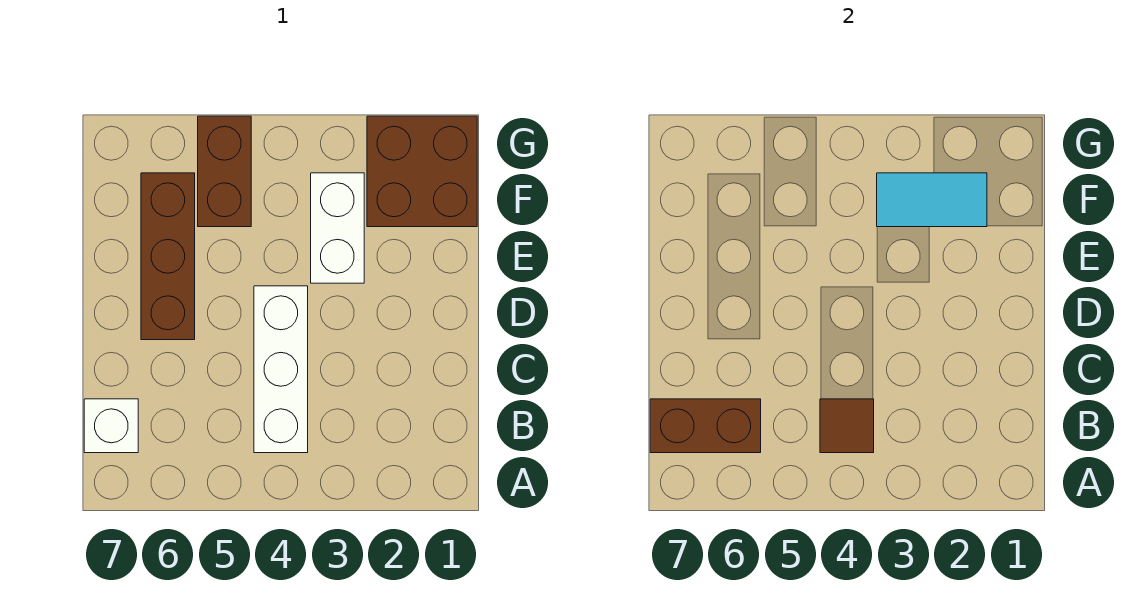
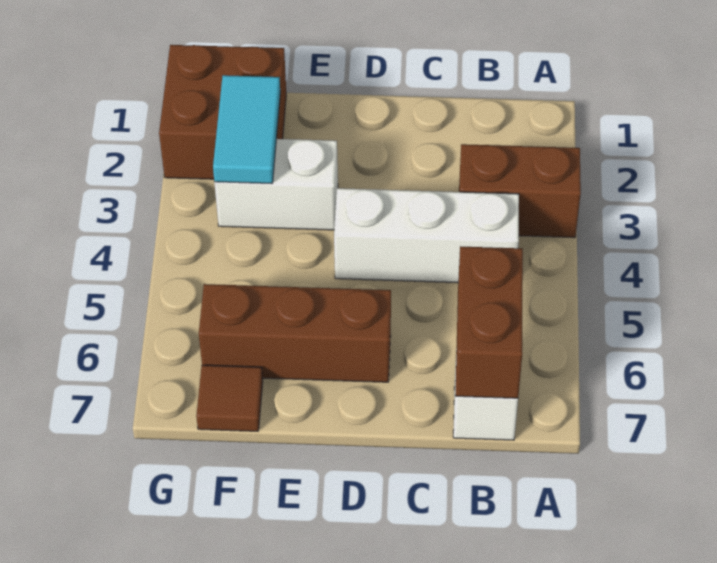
brown 1x1 tile [820,399,874,453] -> brown 1x1 tile moved to [196,365,263,431]
brown 1x2 brick [198,116,251,227] -> brown 1x2 brick moved to [459,144,581,238]

